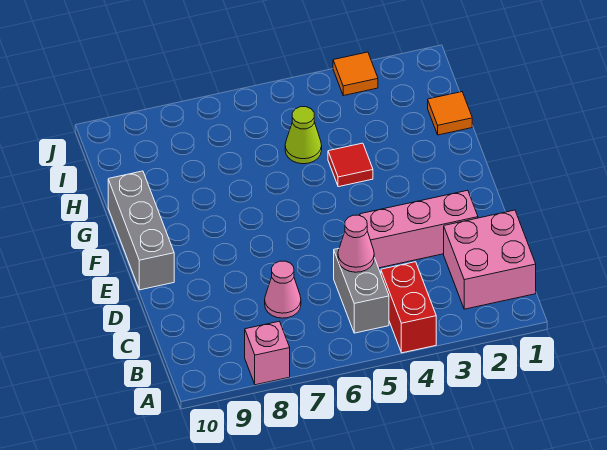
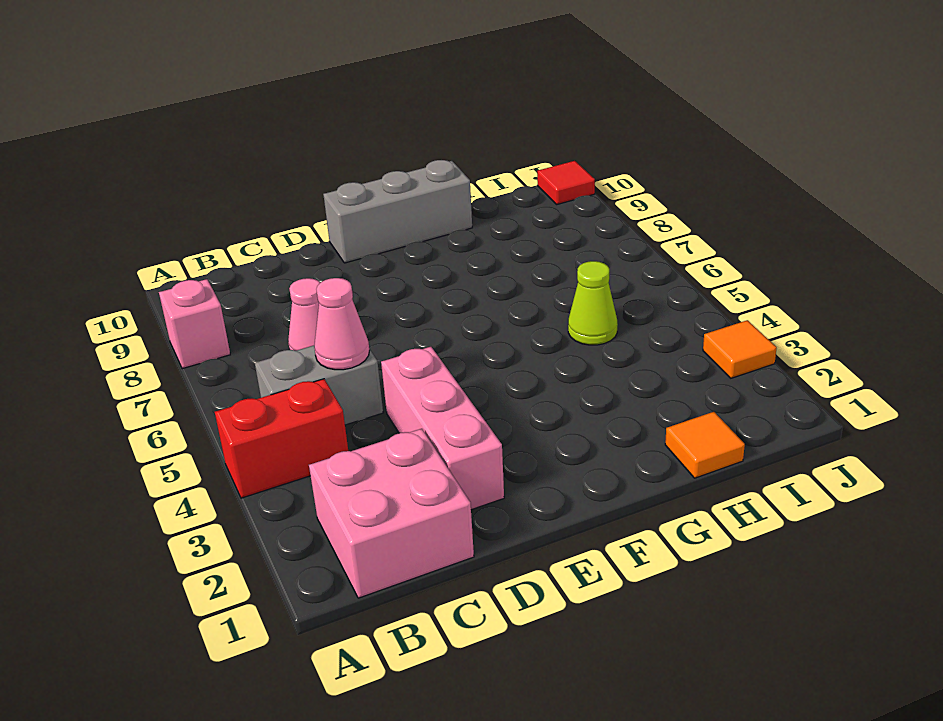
red 1x1 tile [328,143,373,187] -> red 1x1 tile moved to [537,161,595,204]

